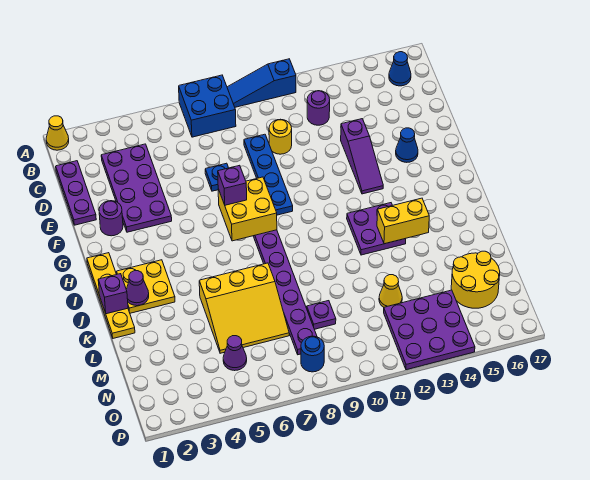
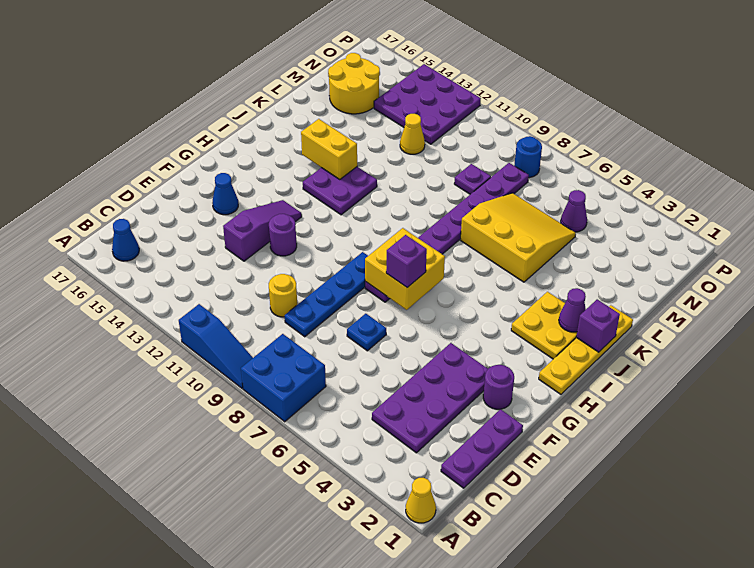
purple 1x1 round brick [307,91,330,125] -> purple 1x1 round brick moved to [269,214,297,256]

